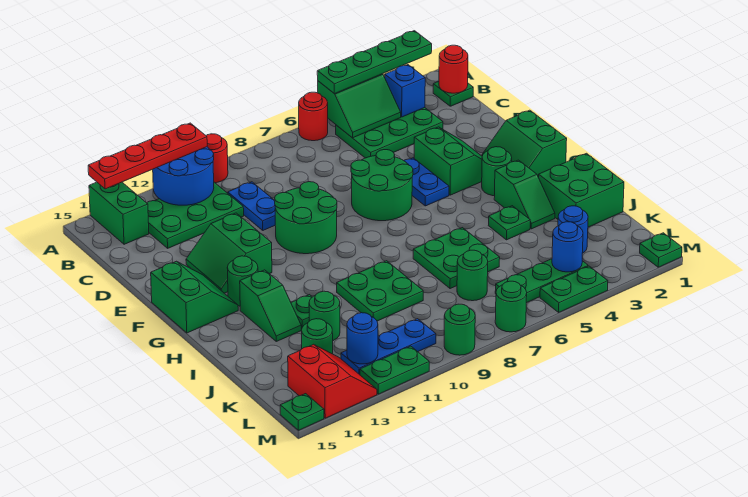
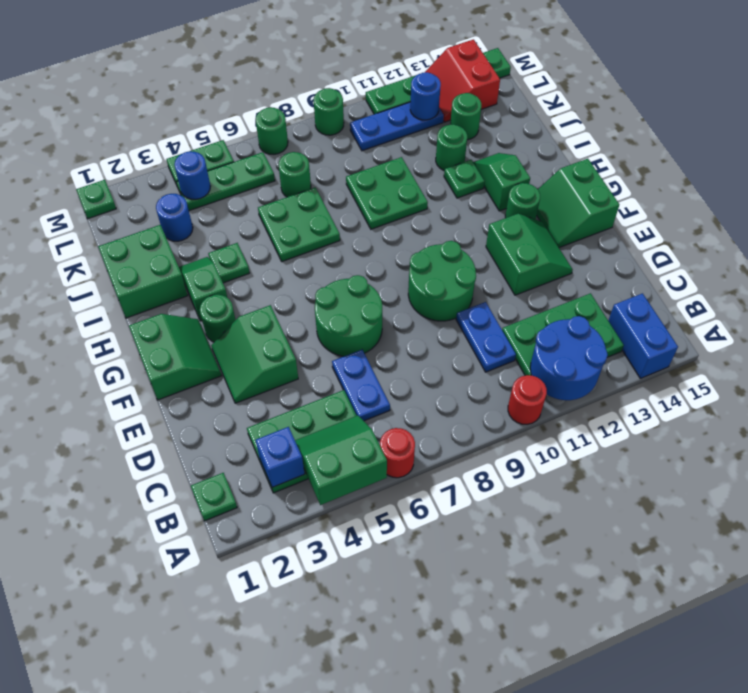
green 1x4 plate [317,31,432,94] -> none
red 1x4 plate [88,123,207,189] -> none
green 1x2 brick [89,182,149,244] -> blue 1x2 brick [608,293,678,378]
red 1x1 round brick [439,45,468,93] -> none
blue 1x2 plate [404,158,449,206] -> blue 1x2 plate moved to [332,350,390,421]

